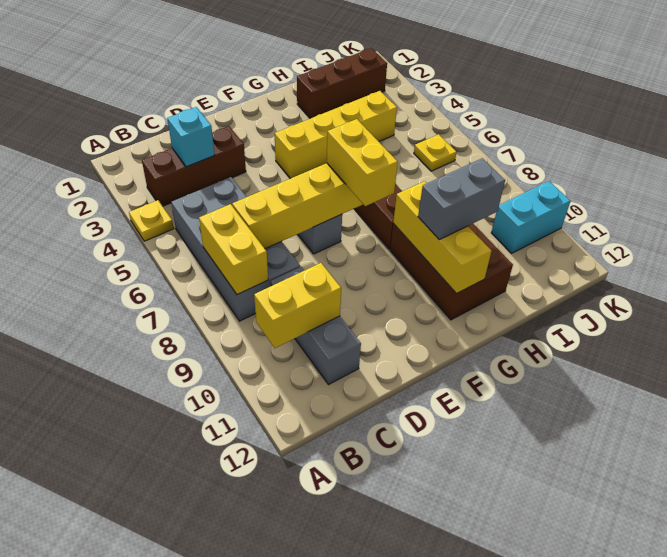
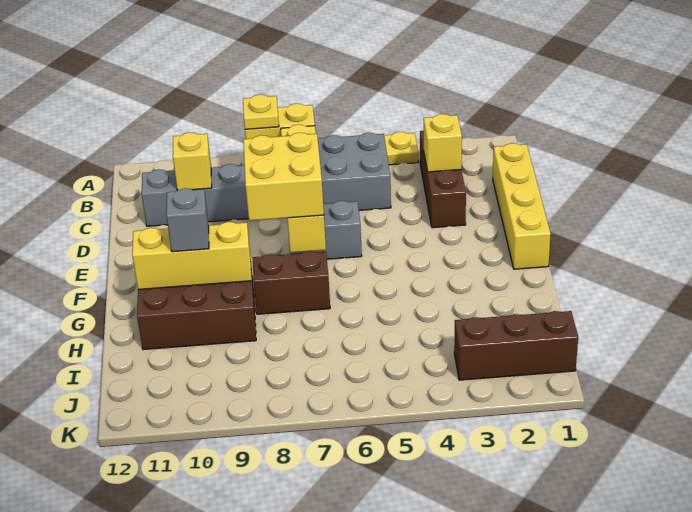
yellow 1x2 brick [254,263,341,348] -> yellow 1x1 brick [173,133,212,191]
cyan 1x1 brick [167,107,215,167] -> yellow 1x1 brick [424,114,462,172]
yellow 1x4 brick [275,91,397,178] -> yellow 1x4 brick moved to [493,143,551,269]
yellow 1x2 brick [327,119,398,206] -> yellow 2x2 brick [243,133,324,221]
grey 1x2 brick [418,158,505,240] -> grey 1x1 brick [166,188,209,252]
brown 1x3 brick [297,48,387,119] -> brown 1x3 brick turned to [454,311,578,380]
yellow 1x1 plate [414,134,456,171] -> yellow 1x1 plate moved to [243,95,279,129]
cyan 1x2 brick [491,181,570,253] -> none

